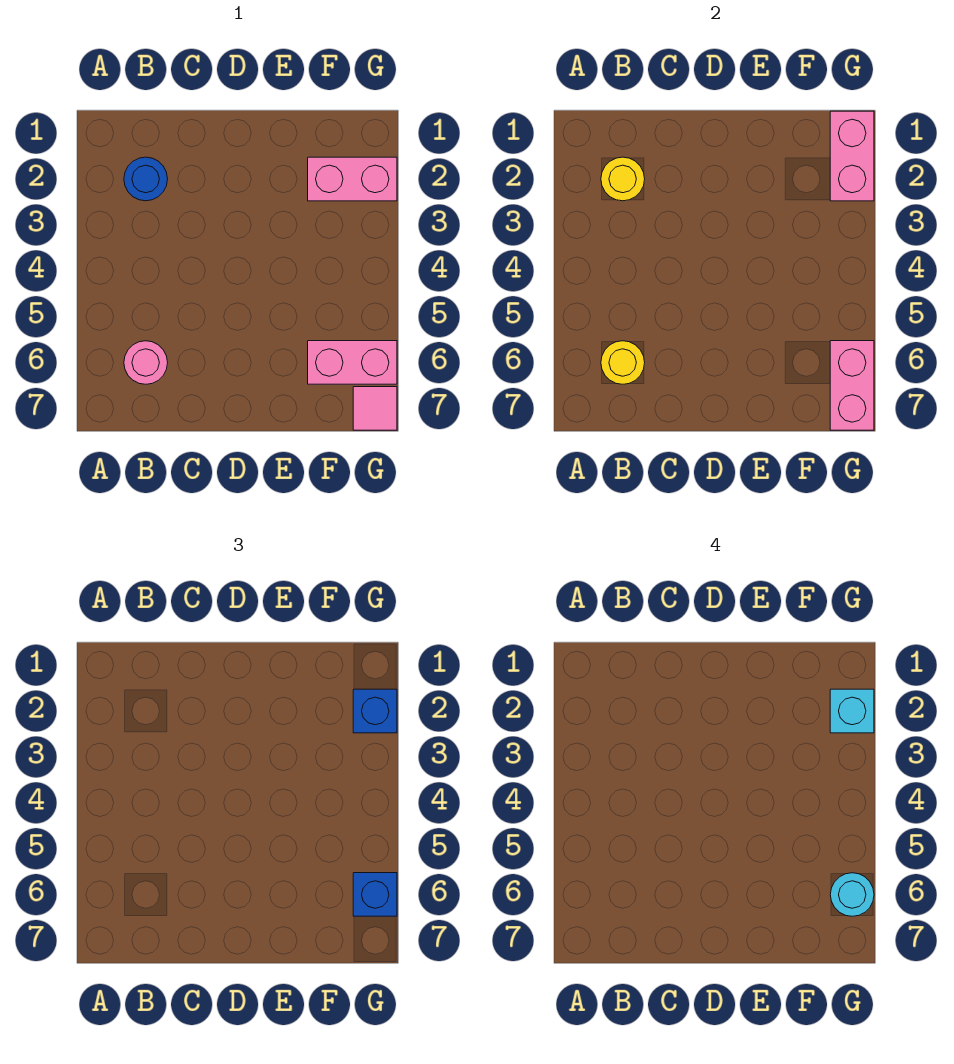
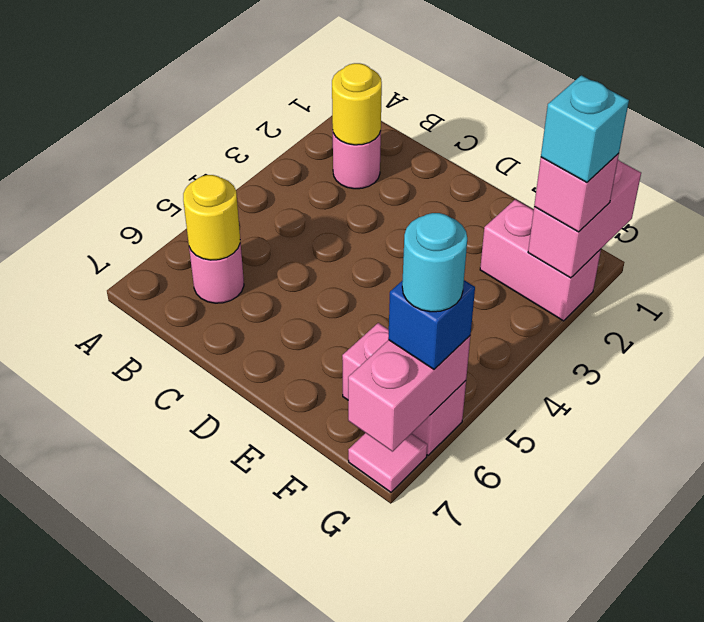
blue 1x1 round brick [124,157,168,201] -> pink 1x1 round brick [333,131,381,189]
blue 1x1 brick [353,689,397,733] -> pink 1x1 brick [534,153,619,232]

